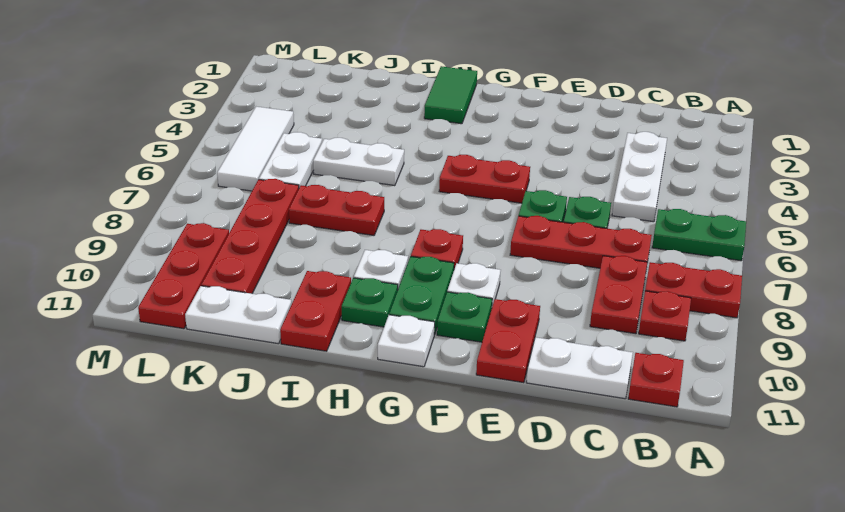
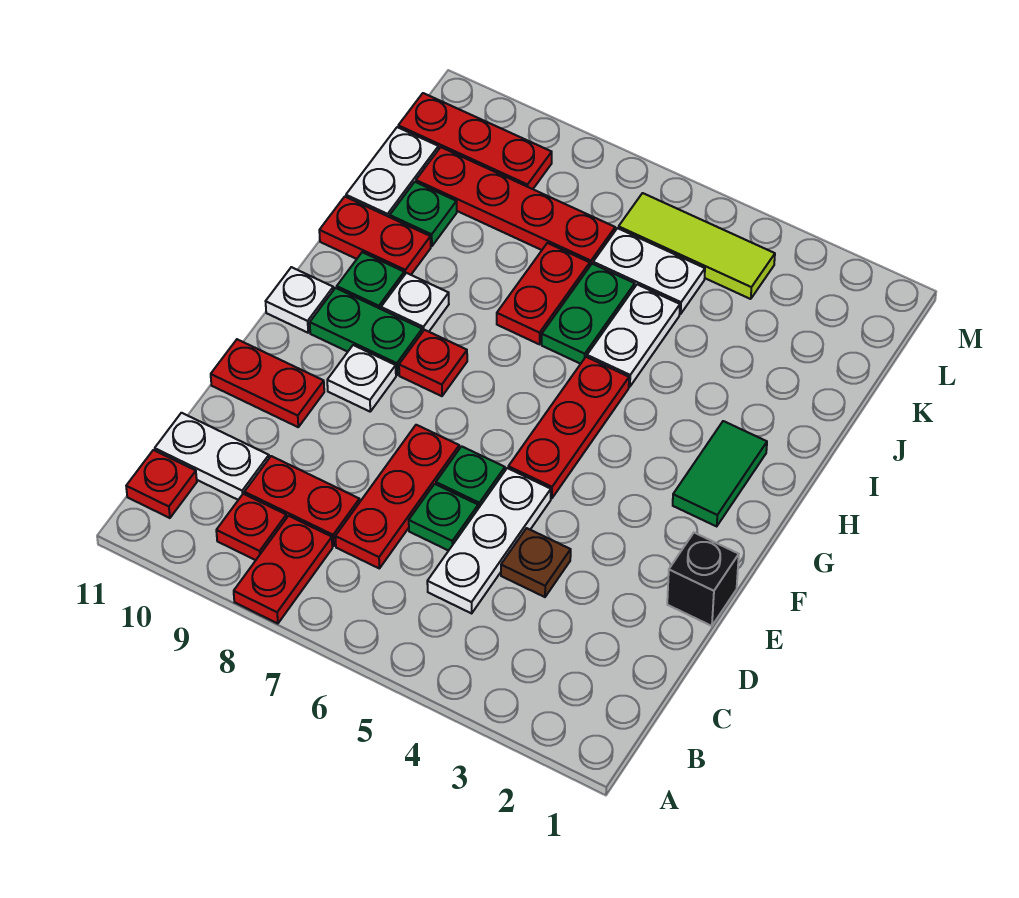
green 1x2 plate [652,209,746,261] -> green 1x2 plate moved to [542,264,635,364]
white 1x3 plate [612,132,667,222] -> white 1x3 plate turned to [427,468,551,613]
white 1x2 plate [526,337,633,399] -> white 1x2 plate turned to [155,413,269,500]
none -> brown 1x1 plate [501,528,571,597]
none -> black 1x1 brick [667,533,739,626]
red 1x2 plate [439,155,530,203] -> red 1x3 plate [508,357,629,498]
green 1x1 plate [437,292,492,342] -> green 1x1 plate moved to [390,182,457,246]
green 1x2 tile [424,66,477,124] -> green 1x2 tile turned to [673,421,767,526]
white 1x3 tile [217,107,294,191] -> lime 1x3 tile [618,193,775,299]

